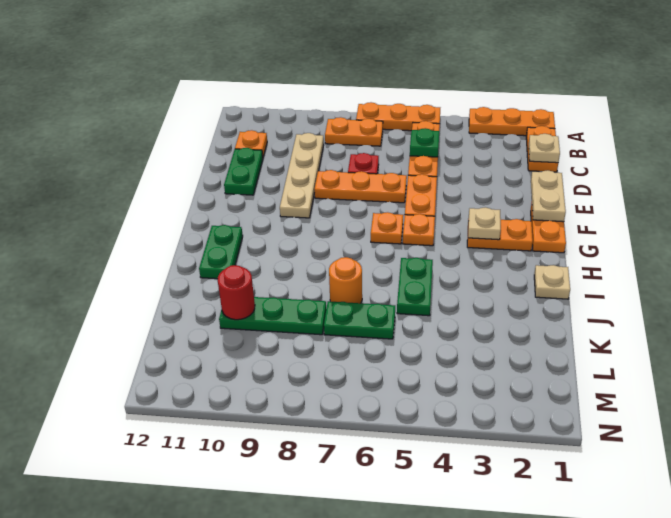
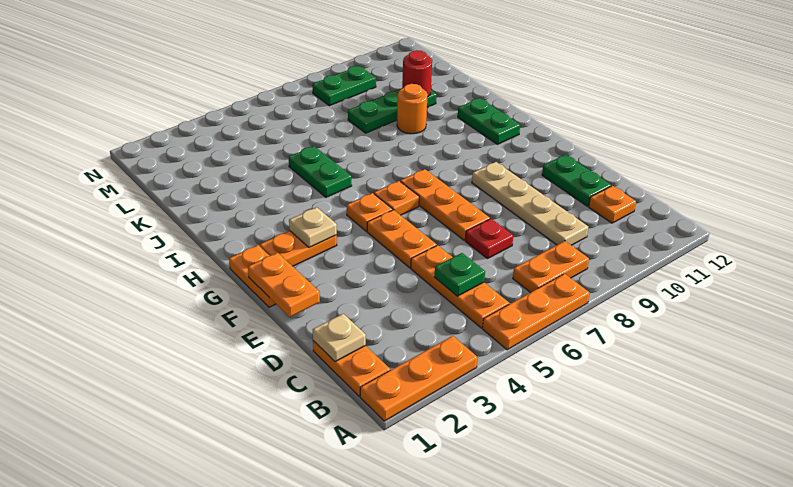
tan 1x2 plate [531,170,566,222] -> orange 1x2 plate [248,253,320,317]
orange 1x3 plate [314,170,407,203] -> orange 1x3 plate turned to [400,169,490,240]
tan 1x1 plate [534,265,570,299] -> none
orange 1x1 round brick [329,257,362,303] -> orange 1x1 round brick moved to [397,84,428,134]
green 1x2 plate [324,301,395,339] -> green 1x2 plate moved to [313,66,376,106]

